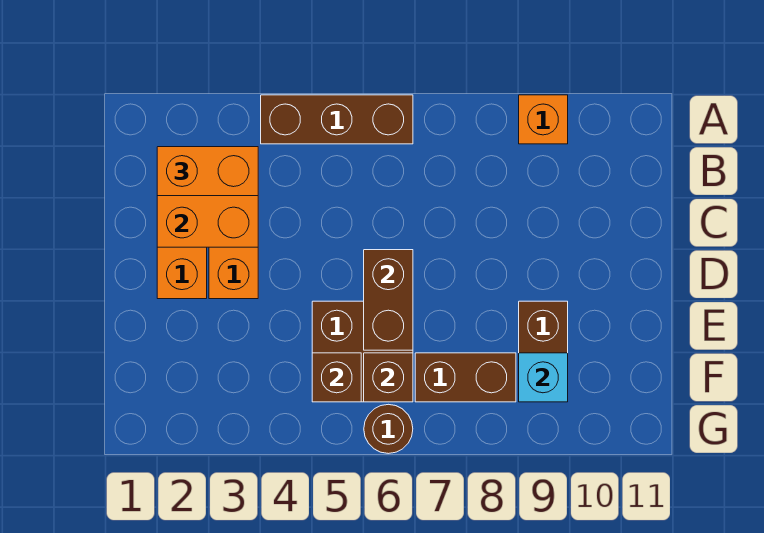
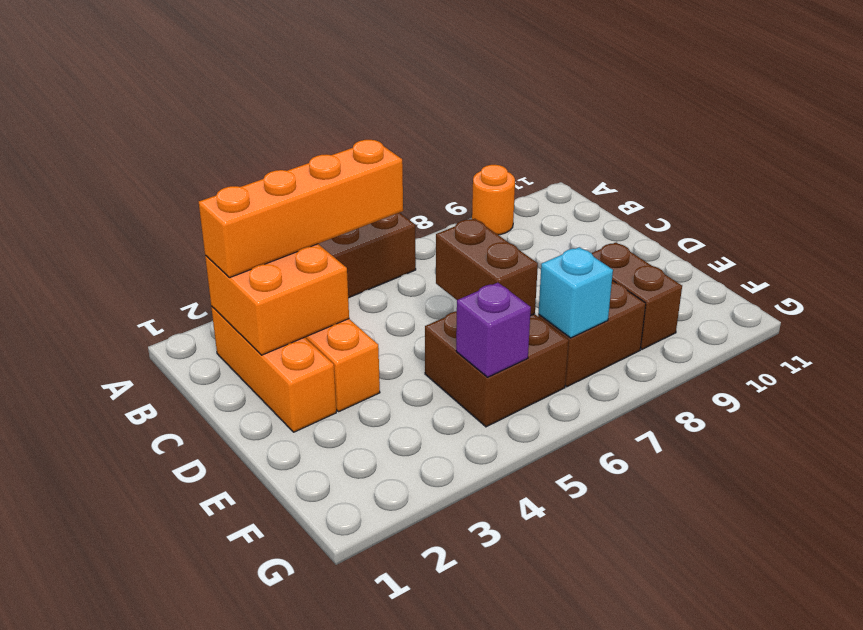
orange 1x1 brick [519,95,568,144] -> orange 1x1 round brick [472,165,515,235]
orange 1x2 brick [157,147,258,196] -> orange 1x4 brick [199,140,403,278]
brown 1x1 brick [312,353,361,402] -> purple 1x1 brick [456,283,531,377]
brown 1x1 brick [364,353,413,402] -> none
cyan 1x1 brick [519,353,568,402] -> cyan 1x1 brick moved to [538,247,613,338]
brown 1x1 round brick [364,404,413,454] -> none

